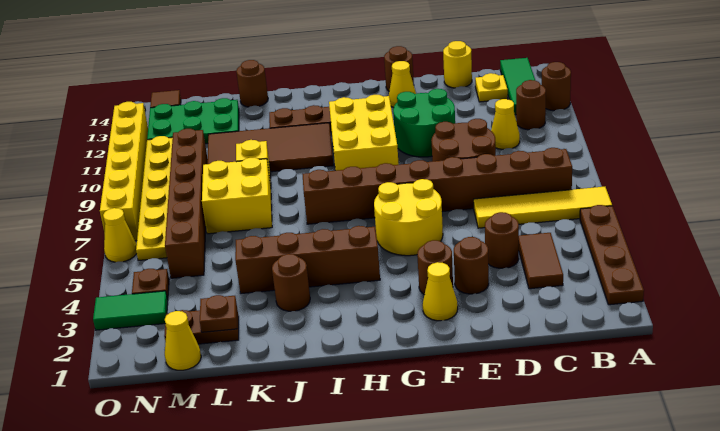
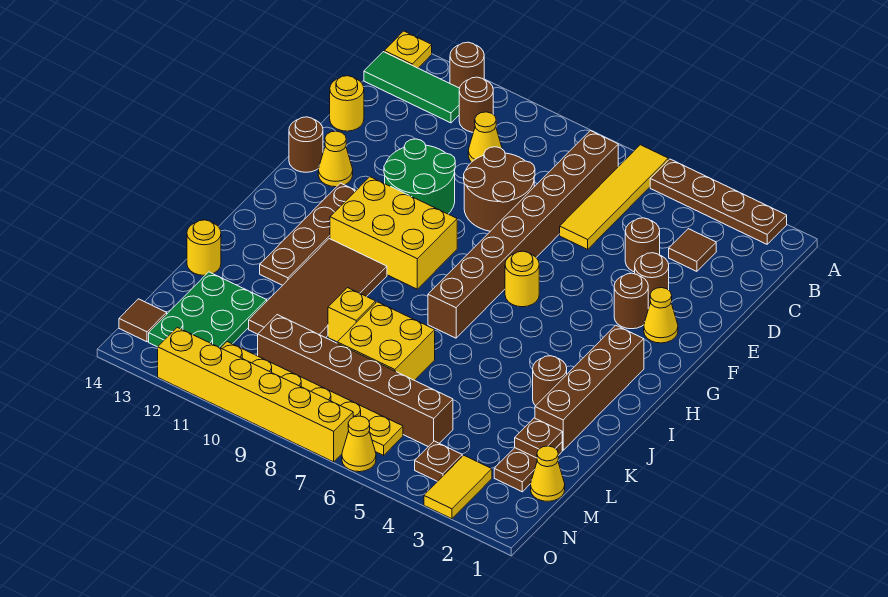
brown 1x2 tile [519,233,563,289] -> brown 1x1 tile [669,229,716,271]
yellow 1x1 plate [475,73,508,102] -> yellow 1x1 plate moved to [384,31,432,68]
yellow 2x2 round brick [374,179,443,256] -> yellow 1x1 round brick [505,251,539,307]
brown 1x4 brick [235,226,380,294] -> brown 1x4 brick moved to [535,325,644,450]
brown 1x1 round brick [236,60,268,107] -> yellow 1x1 round brick [187,220,221,275]
green 1x2 tile [93,291,168,330] -> yellow 1x2 tile [424,455,492,519]

